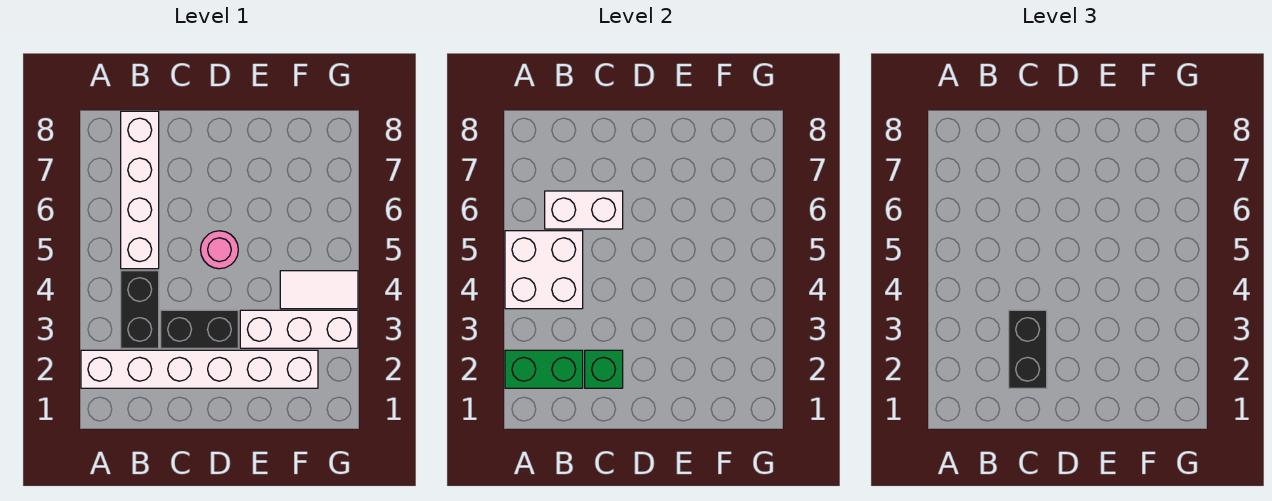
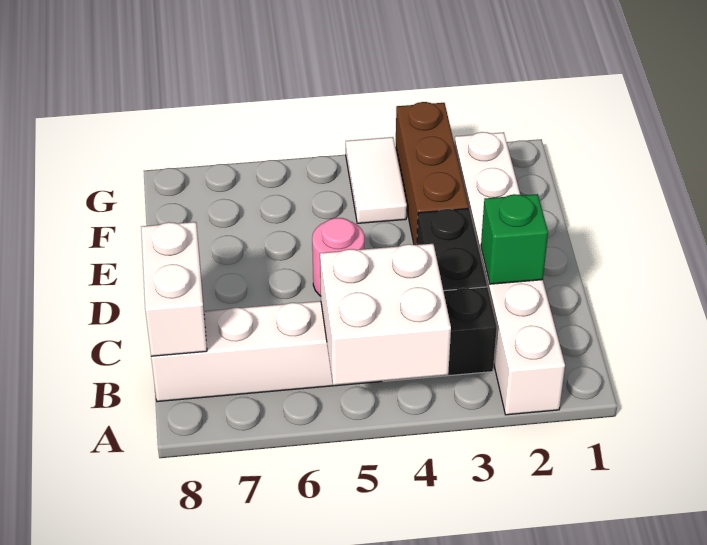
green 1x2 brick [505,350,583,388] -> none
white 1x2 brick [545,191,623,229] -> white 1x2 brick moved to [141,222,207,356]
black 1x2 brick [1009,310,1047,388] -> none
white 1x3 brick [240,310,358,348] -> brown 1x3 brick [395,102,469,245]

